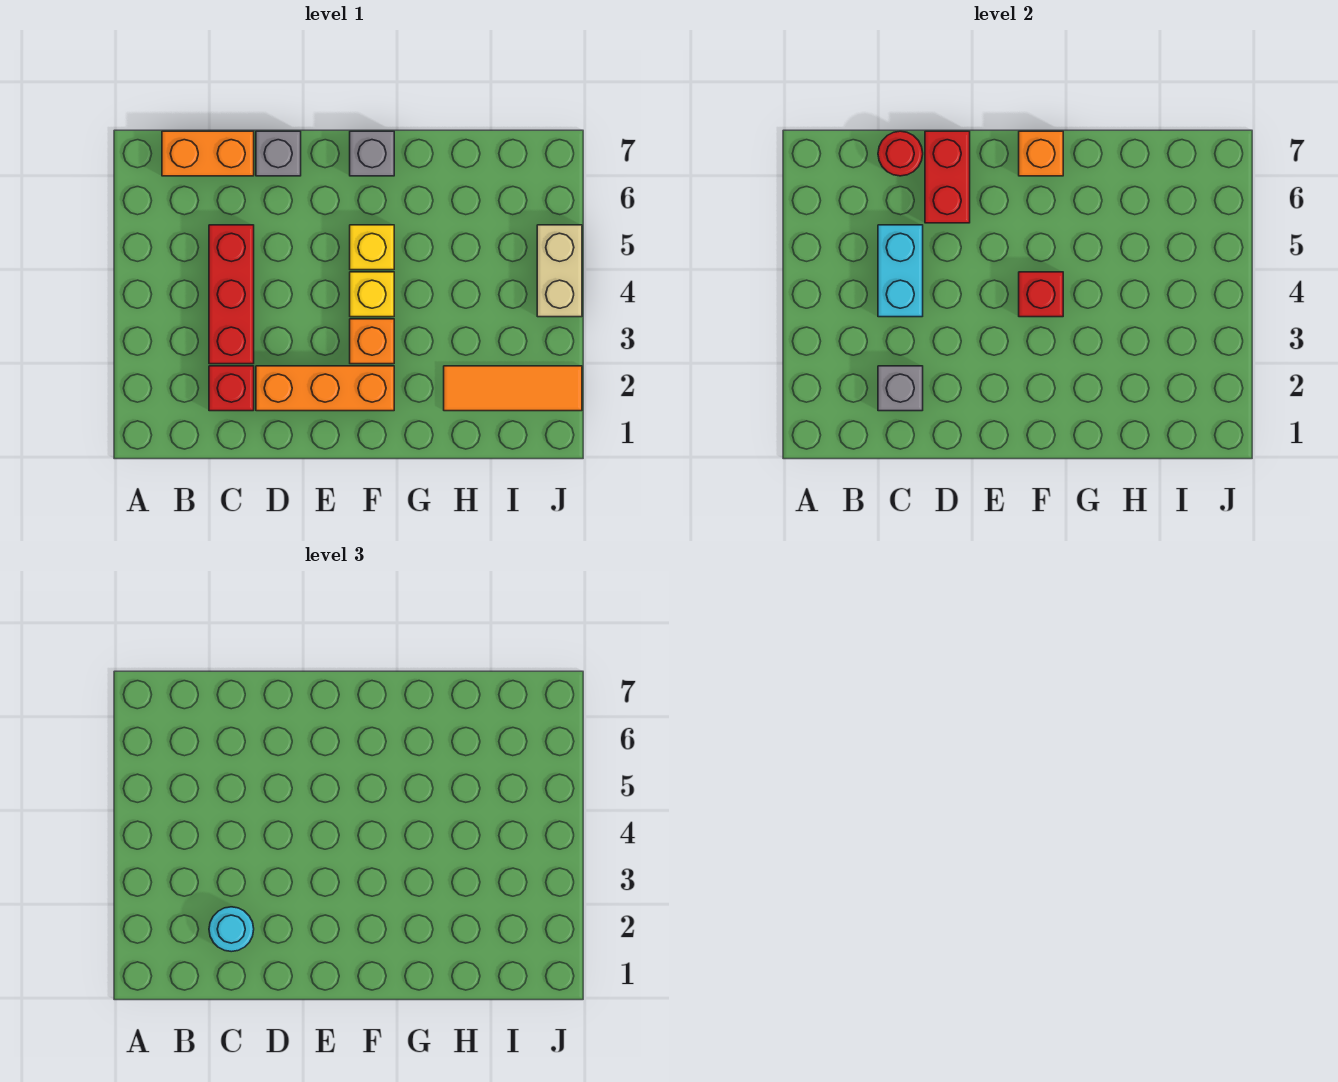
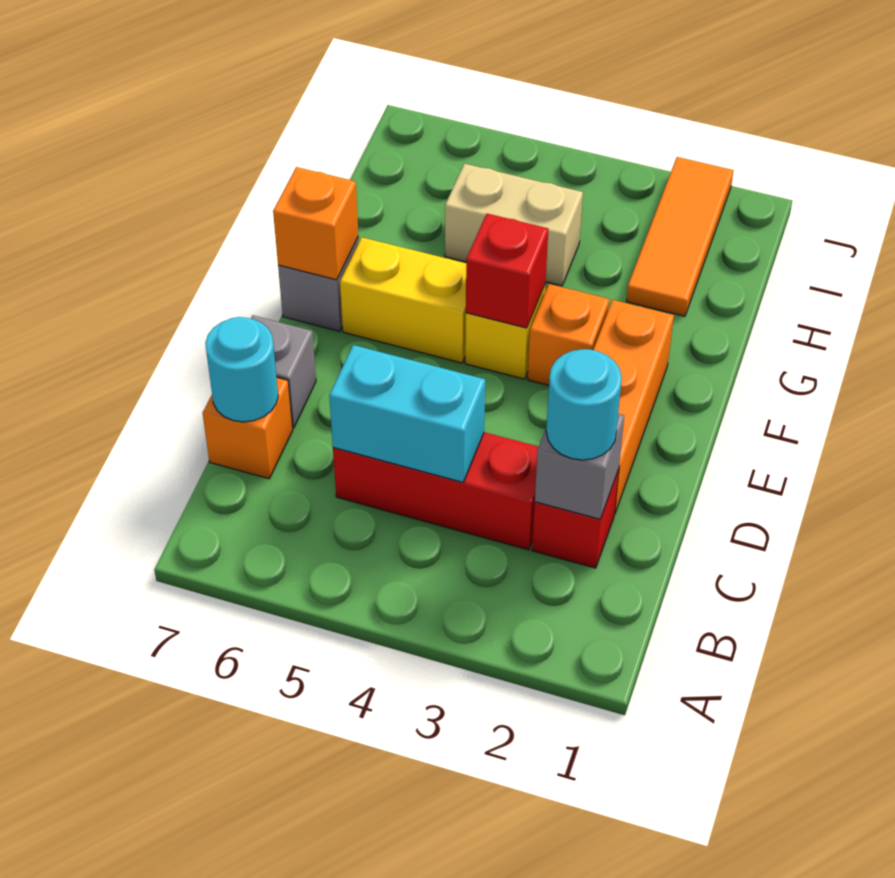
orange 1x2 brick [162,131,254,176] -> orange 1x1 brick [203,378,293,479]
red 1x1 round brick [878,131,923,176] -> cyan 1x1 round brick [205,317,278,422]
red 1x2 brick [925,131,970,223] -> none
yellow 1x1 brick [350,225,394,270] -> yellow 1x2 brick [340,237,466,363]
tan 1x2 brick [537,225,582,317] -> tan 1x2 brick moved to [445,164,583,286]

